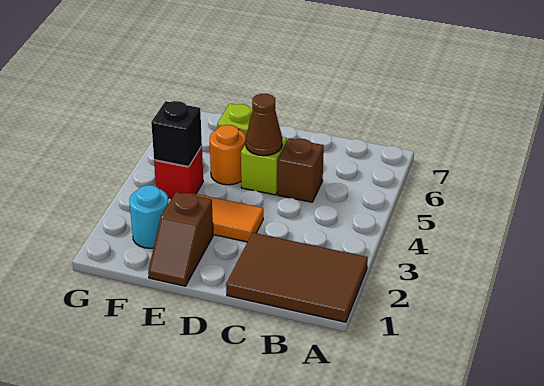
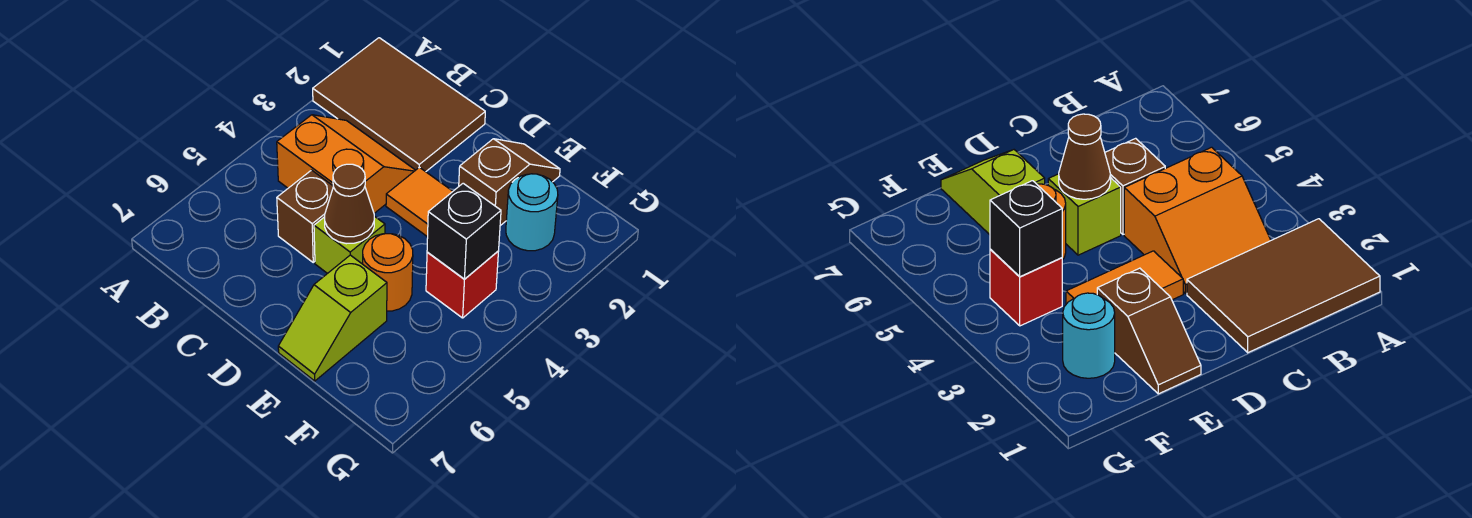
none -> orange 2x2 slope [277,115,415,213]

